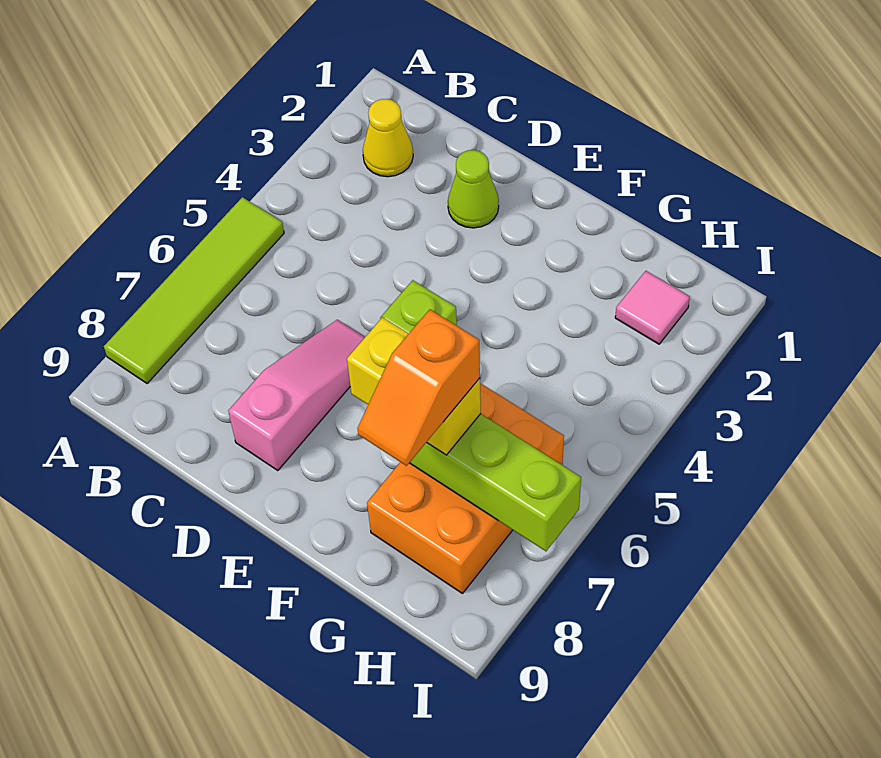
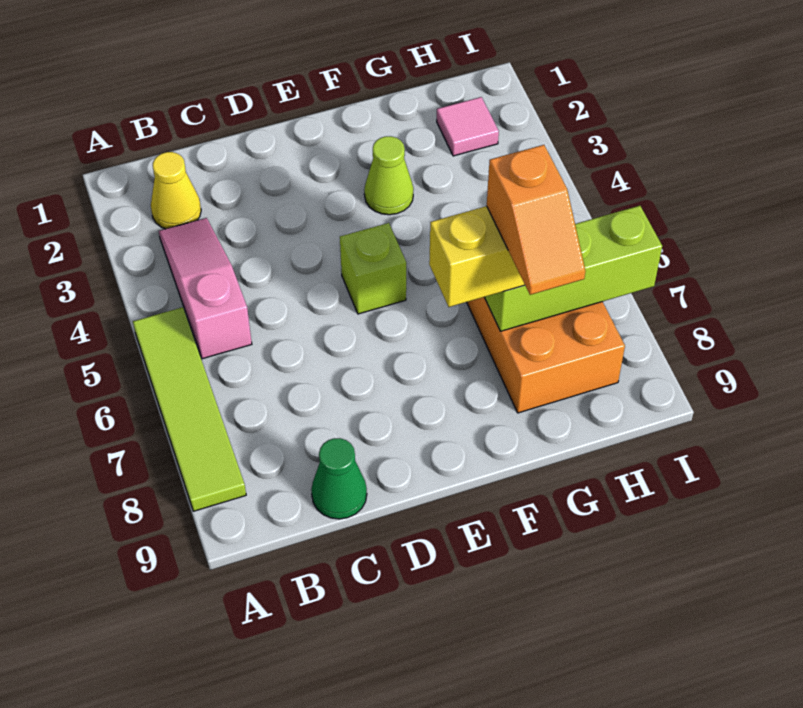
none -> green 1x1 cone [311,438,367,519]
lime 1x1 cone [448,150,499,228] -> lime 1x1 cone moved to [364,136,414,215]
pink 1x3 slope [228,320,365,471] -> pink 1x3 slope moved to [159,218,252,359]

